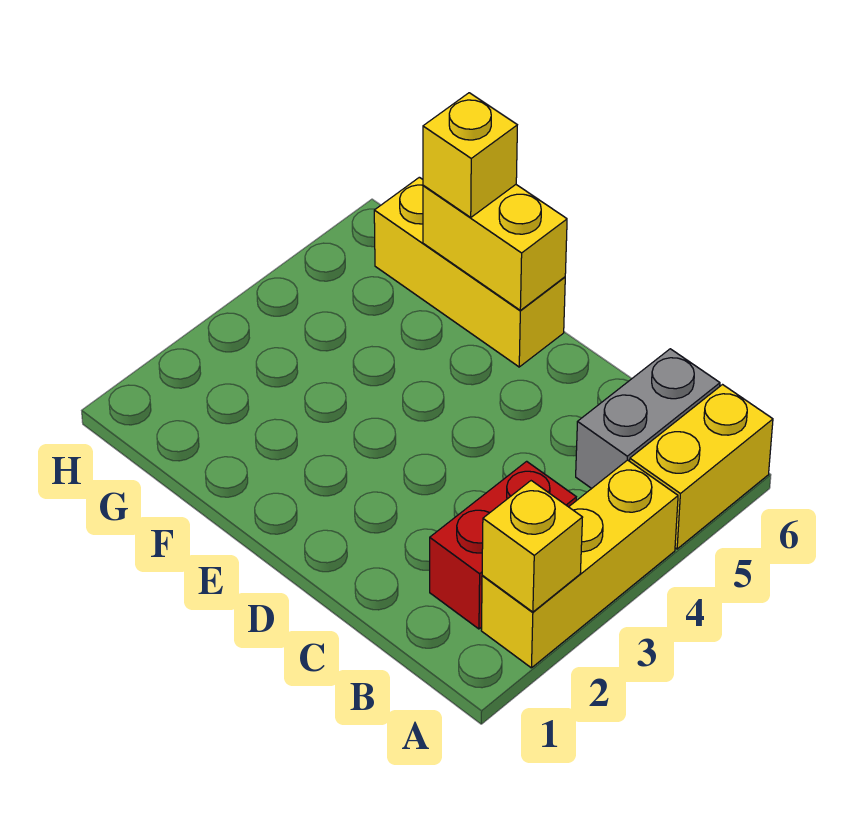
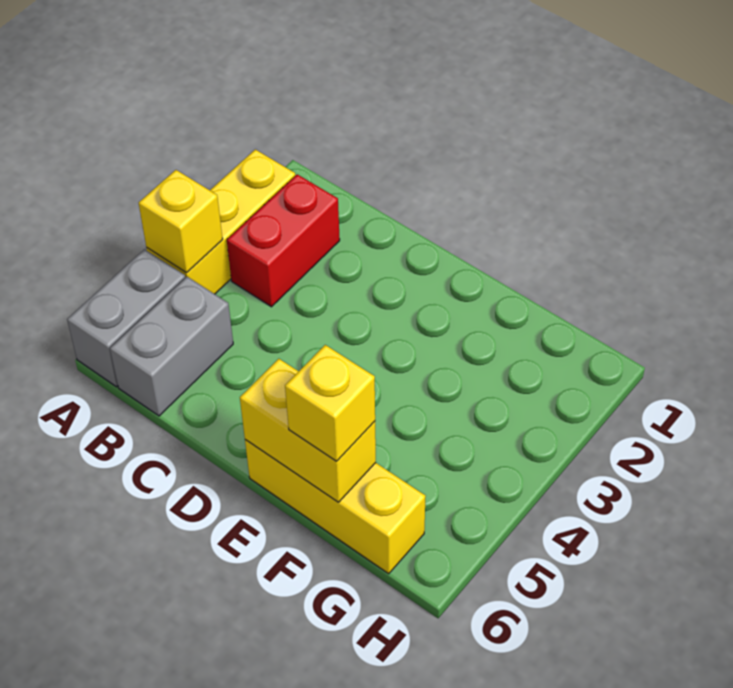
yellow 1x1 brick [482,481,583,612] -> yellow 1x1 brick moved to [139,170,223,273]
yellow 1x2 brick [630,385,773,549] -> grey 1x2 brick [67,249,185,387]

